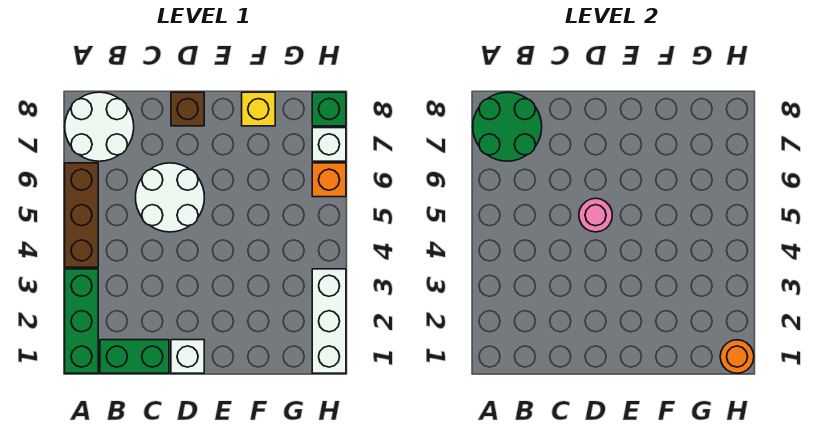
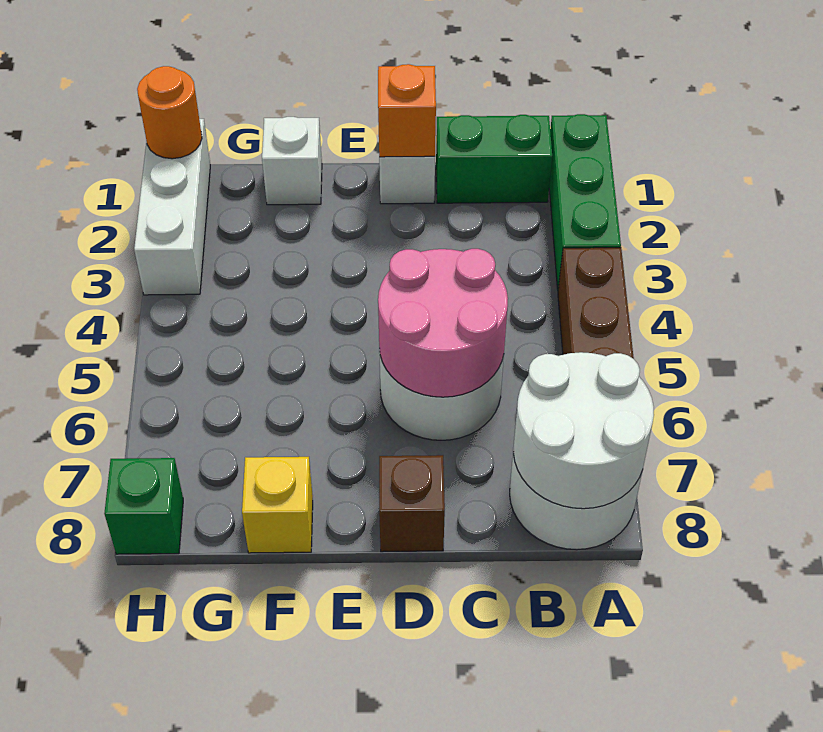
green 2x2 round brick [473,92,542,161] -> white 2x2 round brick [513,352,654,509]
pink 1x1 round brick [579,198,612,232] -> pink 2x2 round brick [378,249,508,397]
orange 1x1 brick [312,163,346,197] -> orange 1x1 brick moved to [378,64,436,157]
white 1x1 brick [312,128,346,161] -> white 1x1 brick moved to [262,117,322,205]

